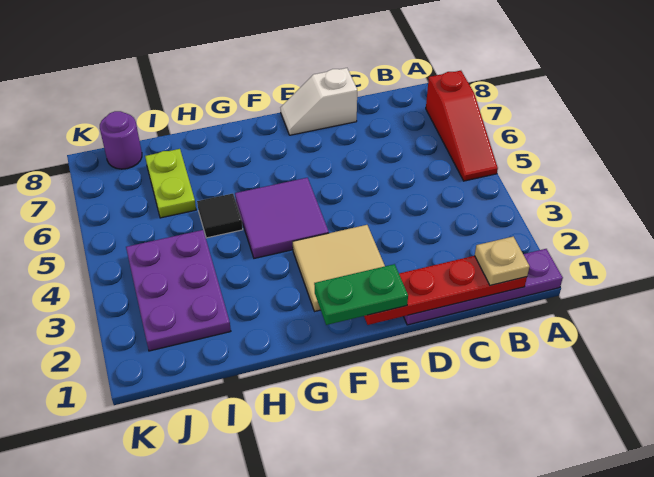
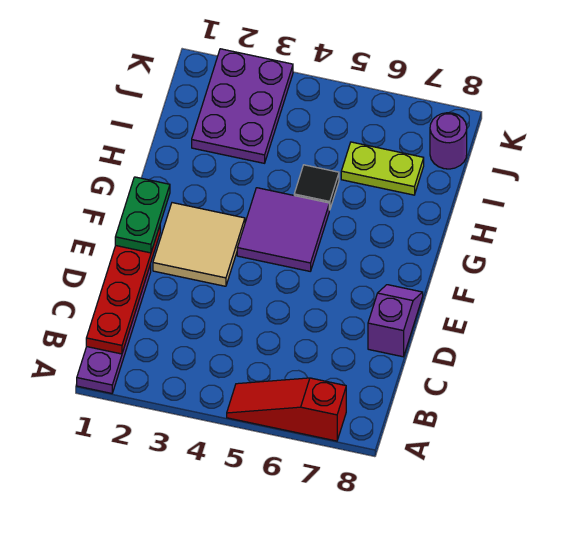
tan 1x1 plate [475,237,530,285] -> none
white 1x2 slope [281,68,357,135] -> purple 1x2 slope [368,285,423,357]
purple 2x3 plate [126,230,231,351] -> purple 2x3 plate turned to [192,49,293,163]

